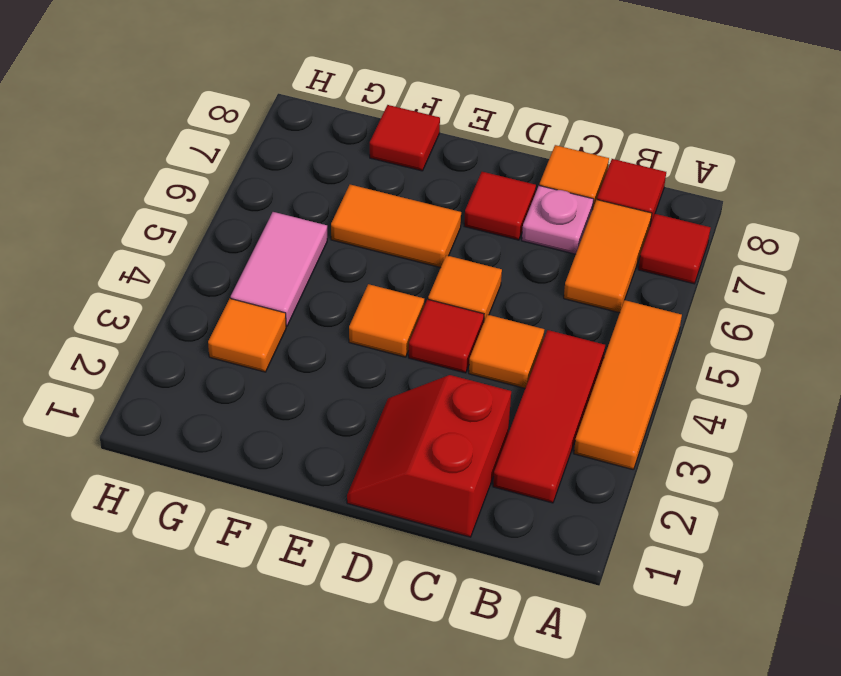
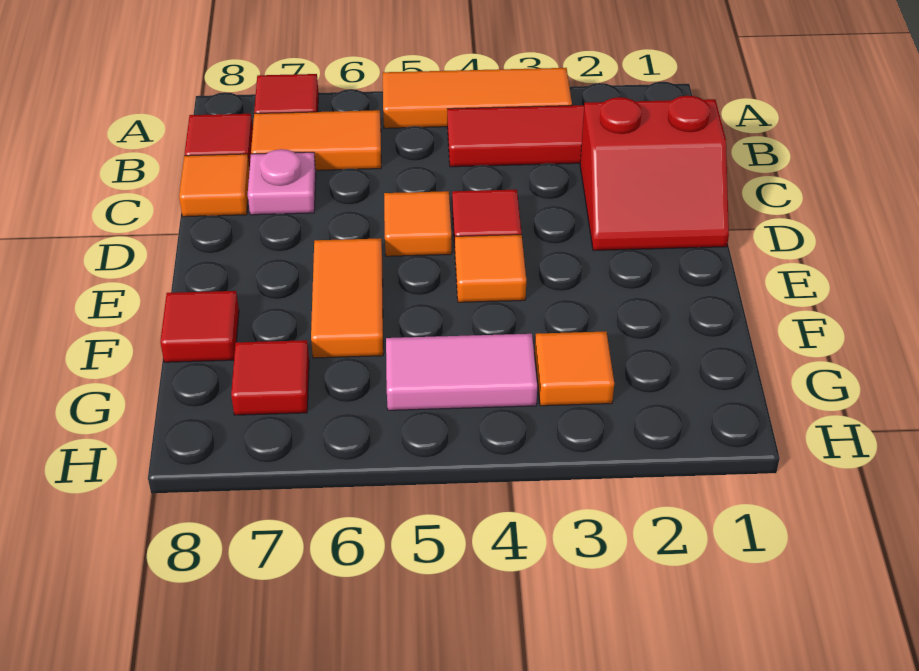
orange 1x1 tile [469,315,544,388] -> none
red 1x1 tile [464,172,536,240] -> red 1x1 tile moved to [231,340,309,415]

